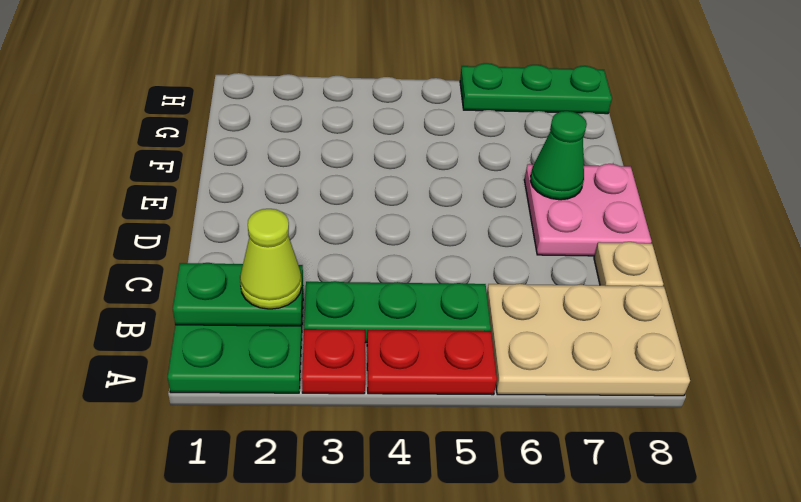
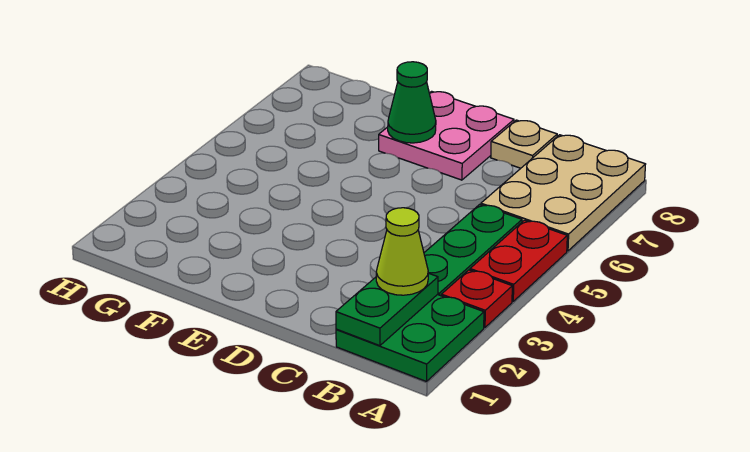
green 1x3 plate [460,63,612,114] -> none

